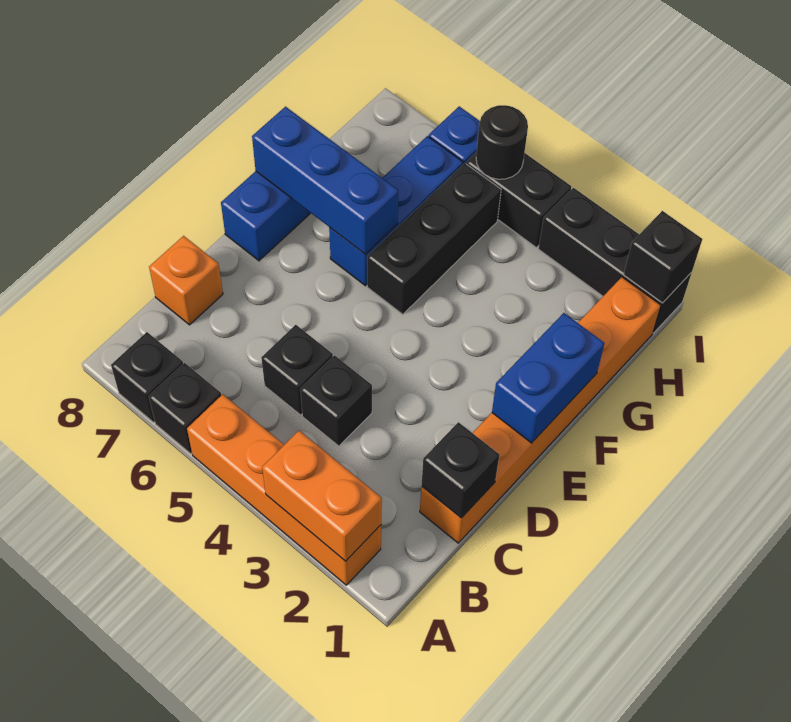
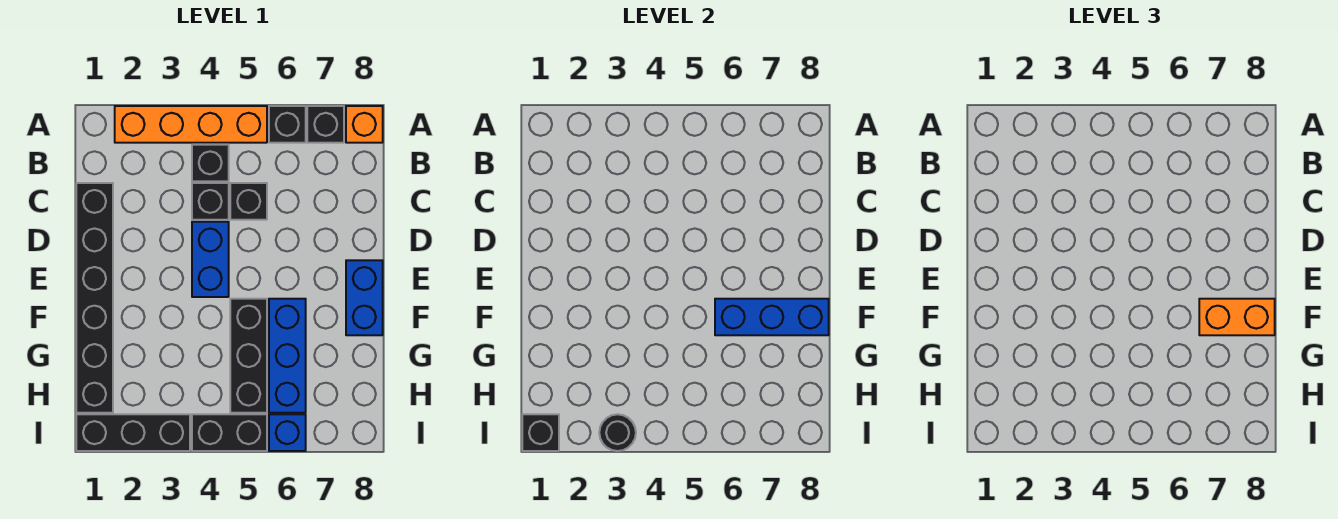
orange 1x2 brick [262,431,382,561] -> orange 1x2 brick moved to [1199,299,1275,335]
orange 1x6 brick [420,277,661,543] -> black 1x6 brick [76,183,113,413]
black 1x1 brick [421,422,499,518] -> black 1x1 brick moved to [192,145,229,181]
orange 1x1 brick [149,236,223,325] -> orange 1x1 brick moved to [346,106,383,143]
blue 1x2 brick [492,313,604,443] -> blue 1x2 brick moved to [192,222,229,297]
black 1x1 round brick [476,105,528,179] -> black 1x1 round brick moved to [599,414,636,451]

